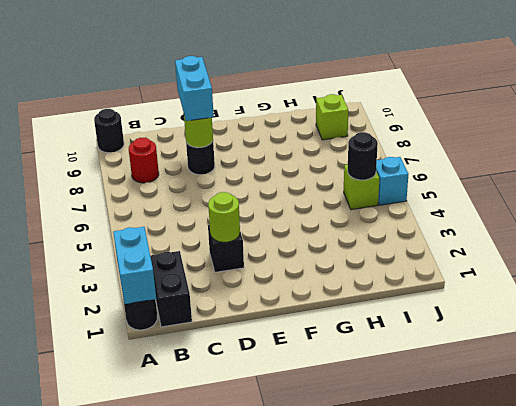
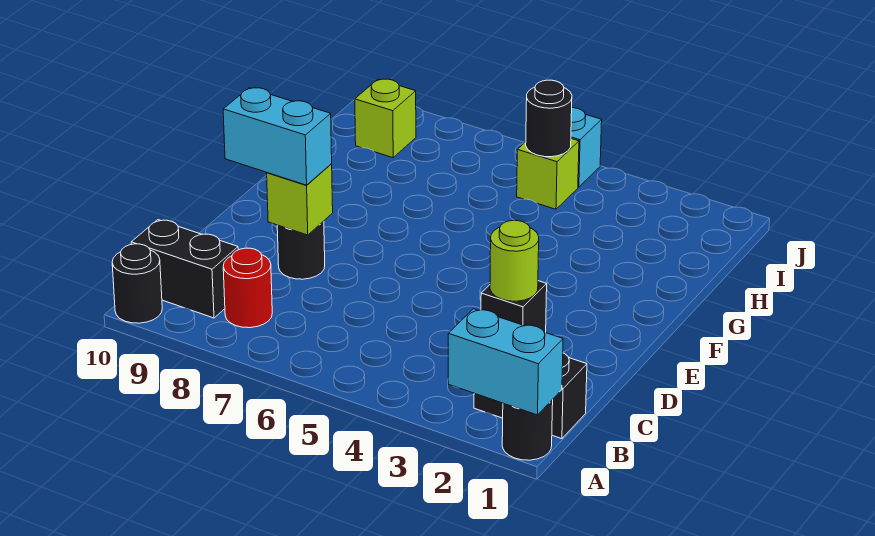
none -> black 1x2 brick [131,220,238,318]
lime 1x1 round brick [184,116,213,148] -> lime 1x1 brick [267,164,333,235]

